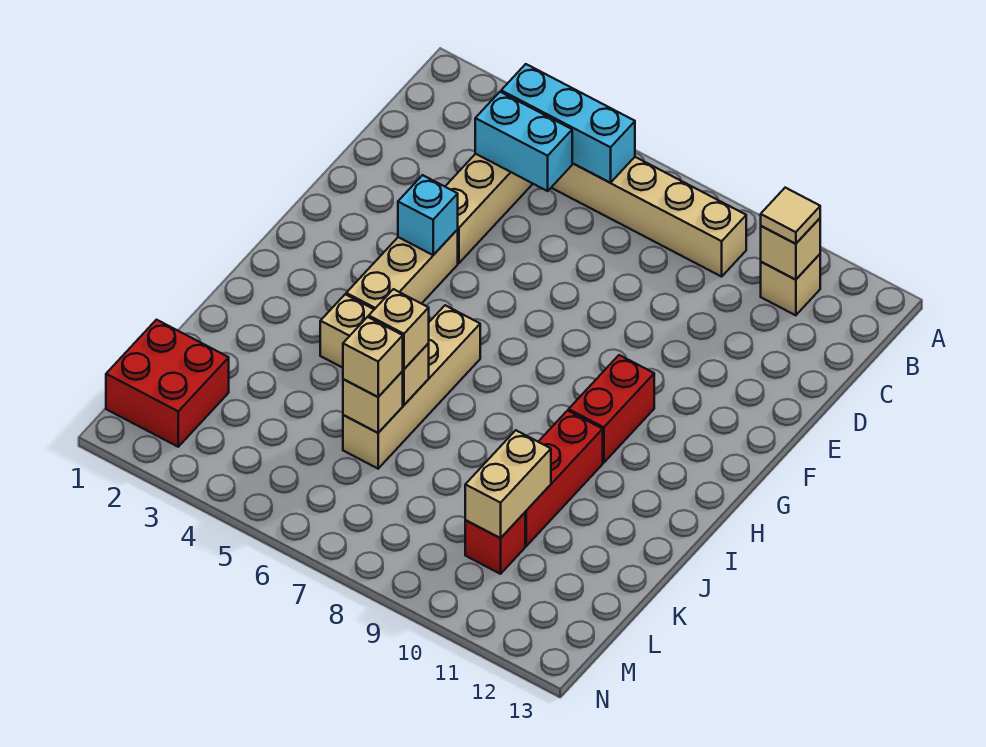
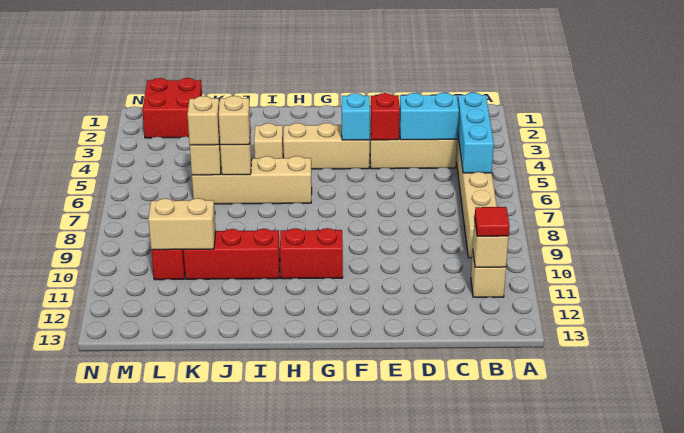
tan 1x1 tile [761,188,820,244] -> red 1x1 tile [475,207,510,236]
cyan 1x2 brick [475,92,572,191] -> cyan 1x2 brick turned to [399,93,459,140]
none -> red 1x1 brick [370,93,400,140]

